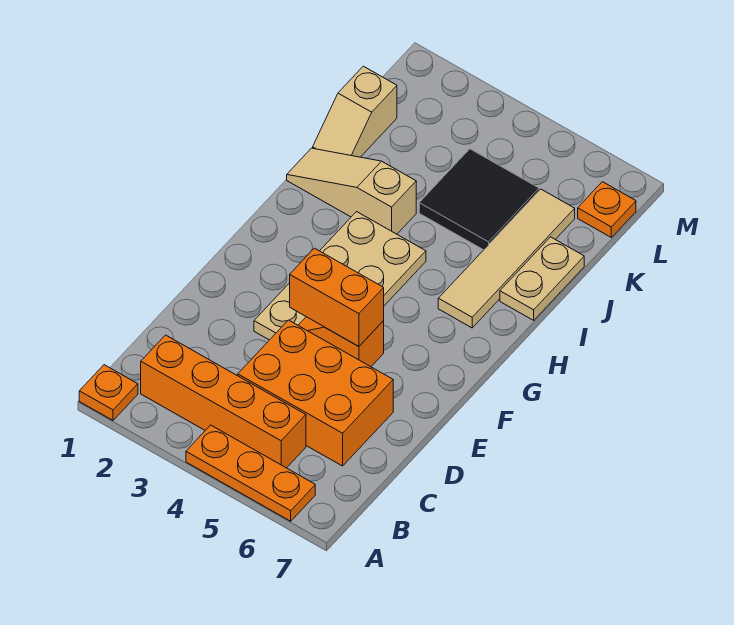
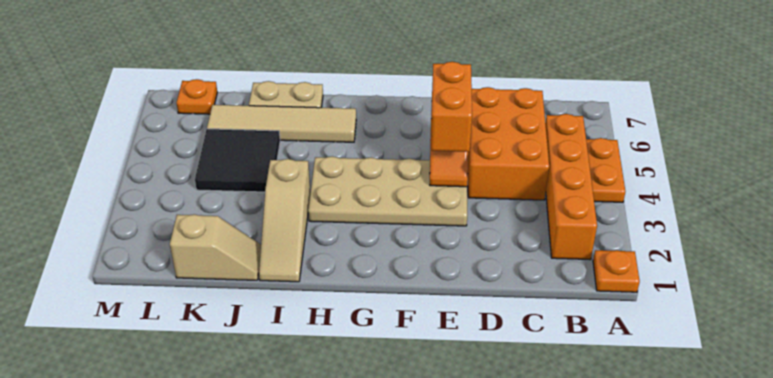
orange 1x3 plate [186,425,315,521] -> orange 1x2 plate [586,138,625,202]

